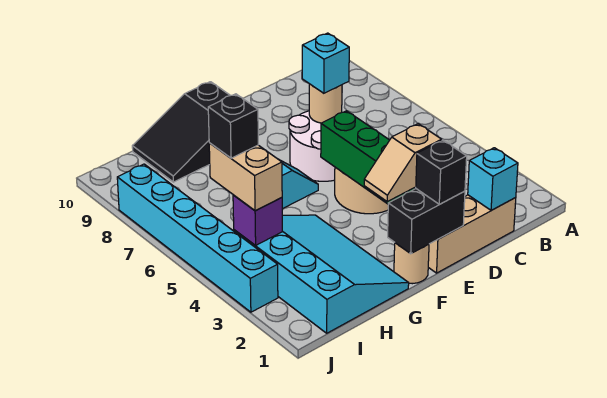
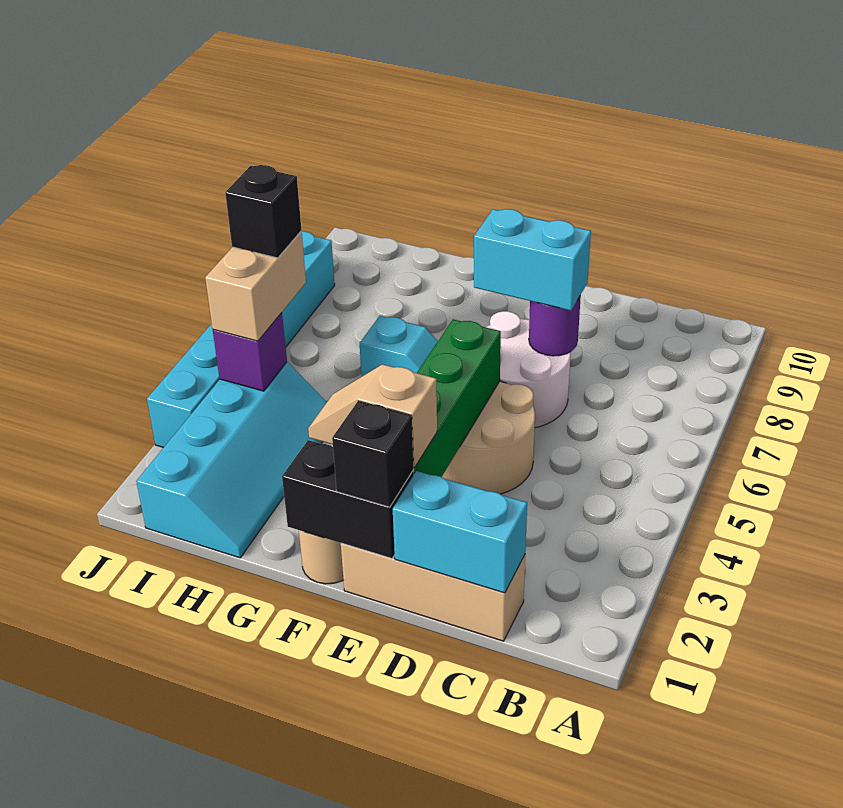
cyan 1x1 brick [468,148,518,210] -> cyan 1x2 brick [393,471,527,593]
tan 1x1 round brick [309,84,342,123] -> purple 1x1 round brick [529,295,581,356]
cyan 1x1 brick [302,33,349,93] -> cyan 1x2 brick [474,209,591,311]
black 2x3 slope [132,82,230,182] -> none
cyan 3x4 slope [234,215,409,333] -> cyan 2x4 slope [136,362,327,558]

